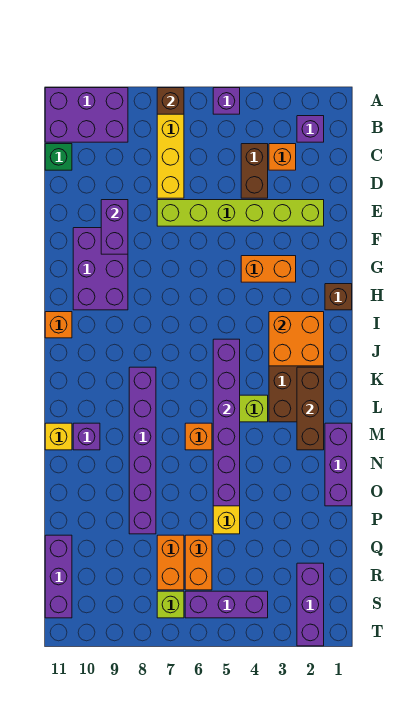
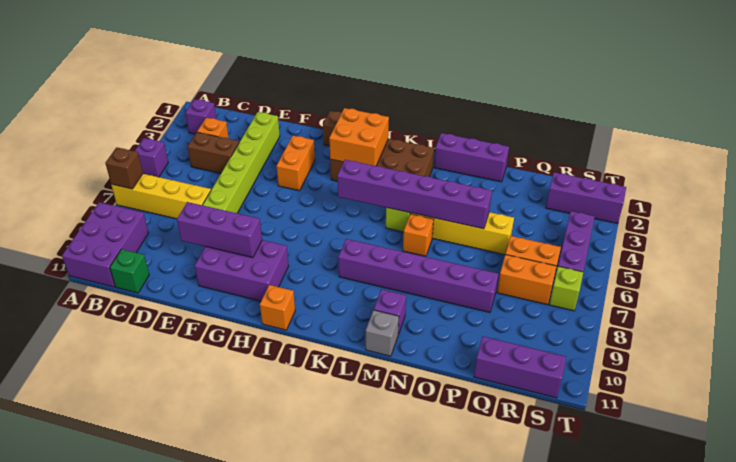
purple 1x2 brick [101,200,128,254] -> purple 1x3 brick [177,202,262,258]
brown 1x3 brick [297,367,324,450] -> none
yellow 1x1 brick [45,423,72,450] -> grey 1x1 brick [366,310,399,356]

